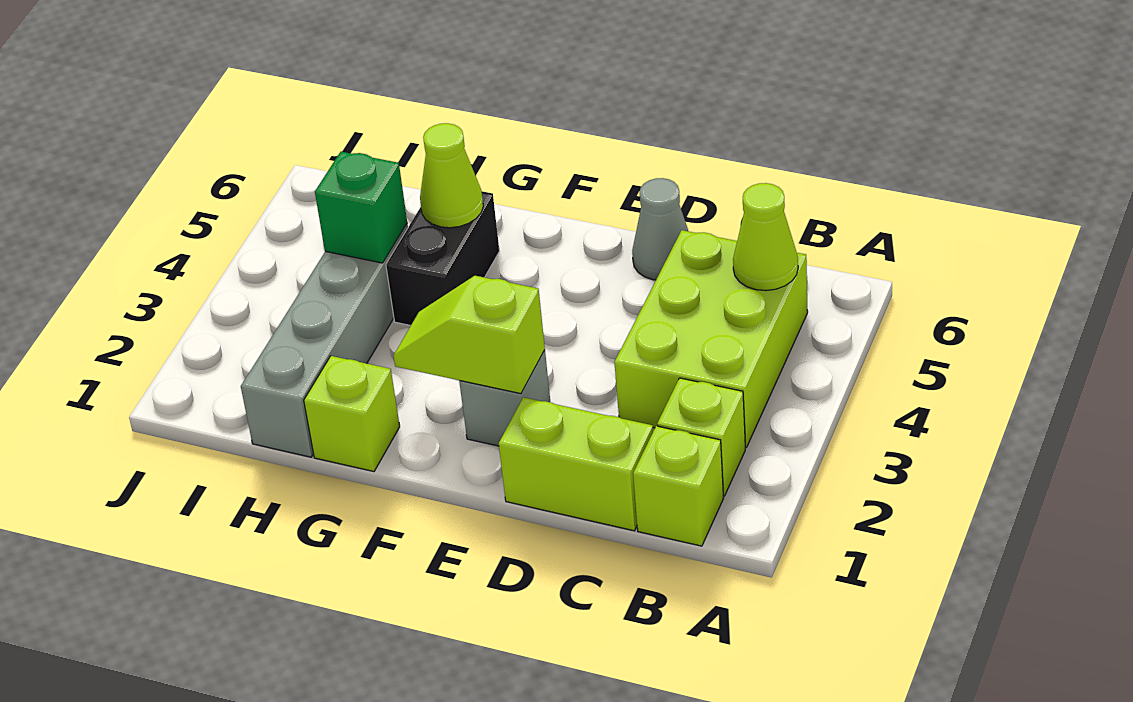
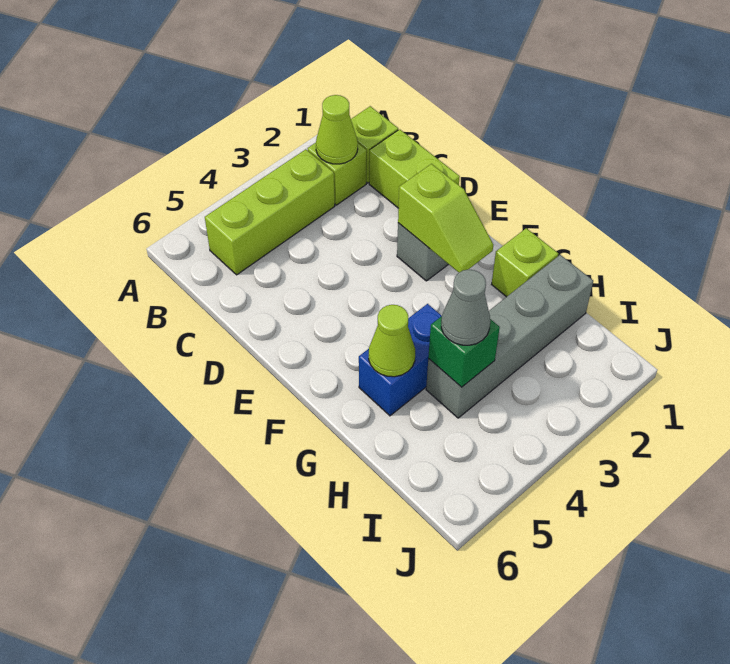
lime 2x3 brick [614,230,808,448] -> lime 1x3 brick [205,149,335,275]
lime 1x1 cone [733,183,798,291] -> lime 1x1 cone moved to [316,95,358,164]
grey 1x1 cone [632,178,688,280] -> grey 1x1 cone moved to [441,270,490,345]
black 1x2 brick [386,191,499,326] -> blue 1x2 brick [359,304,442,416]

